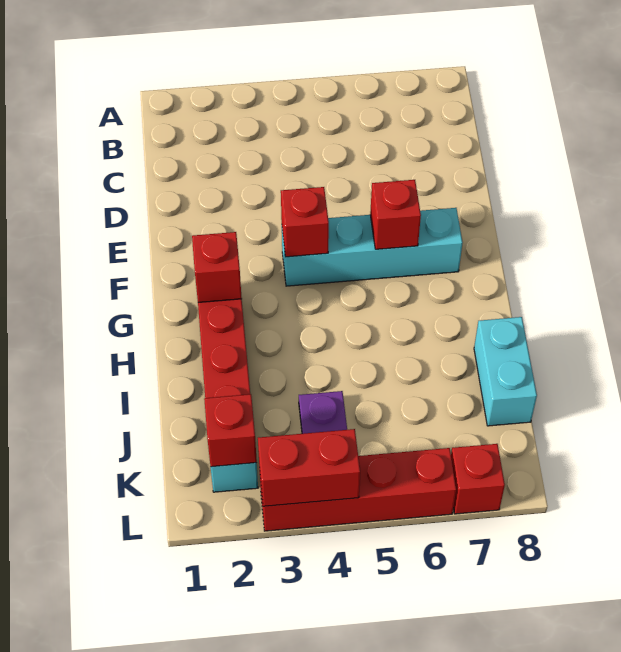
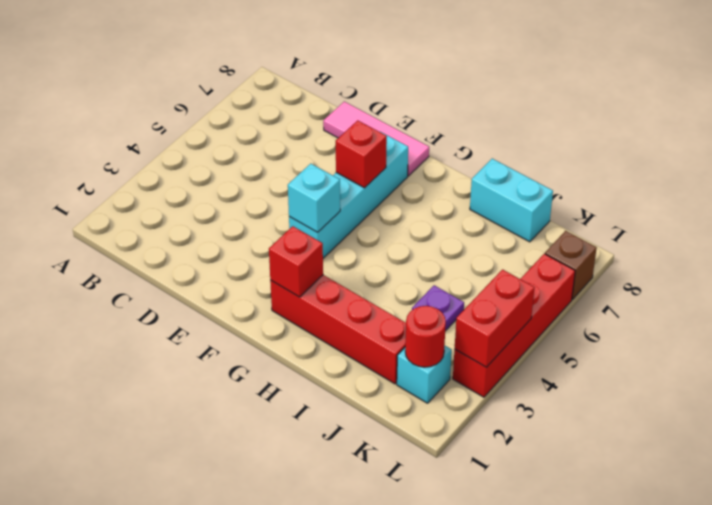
none -> pink 1x3 tile [323,101,429,176]
red 1x1 brick [281,187,329,257] -> cyan 1x1 brick [288,164,340,232]
red 1x1 brick [204,394,257,467] -> red 1x1 round brick [405,306,446,367]
red 1x1 brick [451,444,505,514] -> brown 1x1 brick [545,231,597,300]

